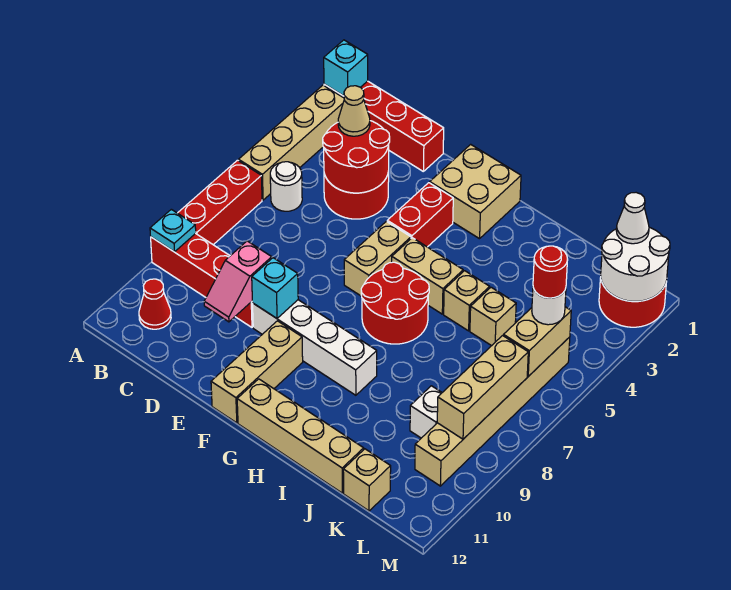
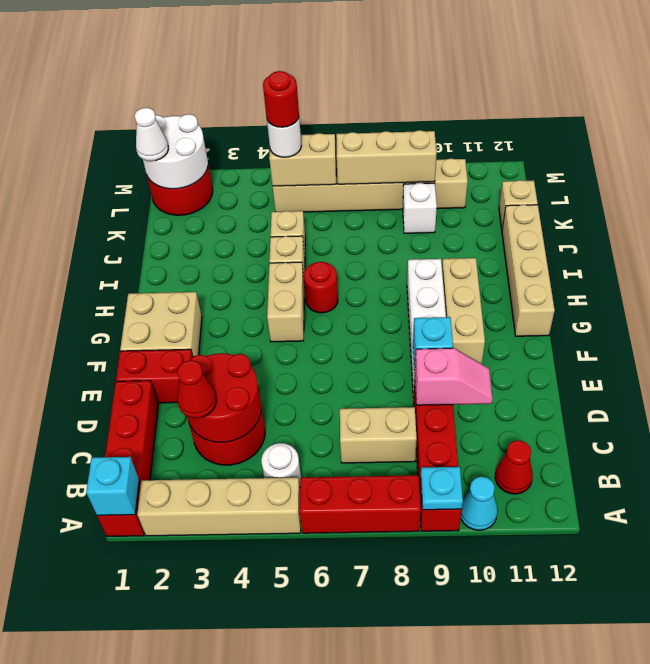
none -> cyan 1x1 cone [461,476,498,530]
tan 1x1 cone [338,86,370,136] -> red 1x1 cone [177,360,216,418]
red 1x2 brick [387,183,453,247] -> red 1x2 brick moved to [116,349,193,403]
tan 1x2 brick [344,221,411,296] -> tan 1x2 brick moved to [340,407,417,463]
tan 1x3 brick [211,321,303,423] -> tan 1x3 brick turned to [442,258,485,364]
red 2x2 round brick [361,262,429,344] -> red 1x1 round brick [304,262,338,313]

